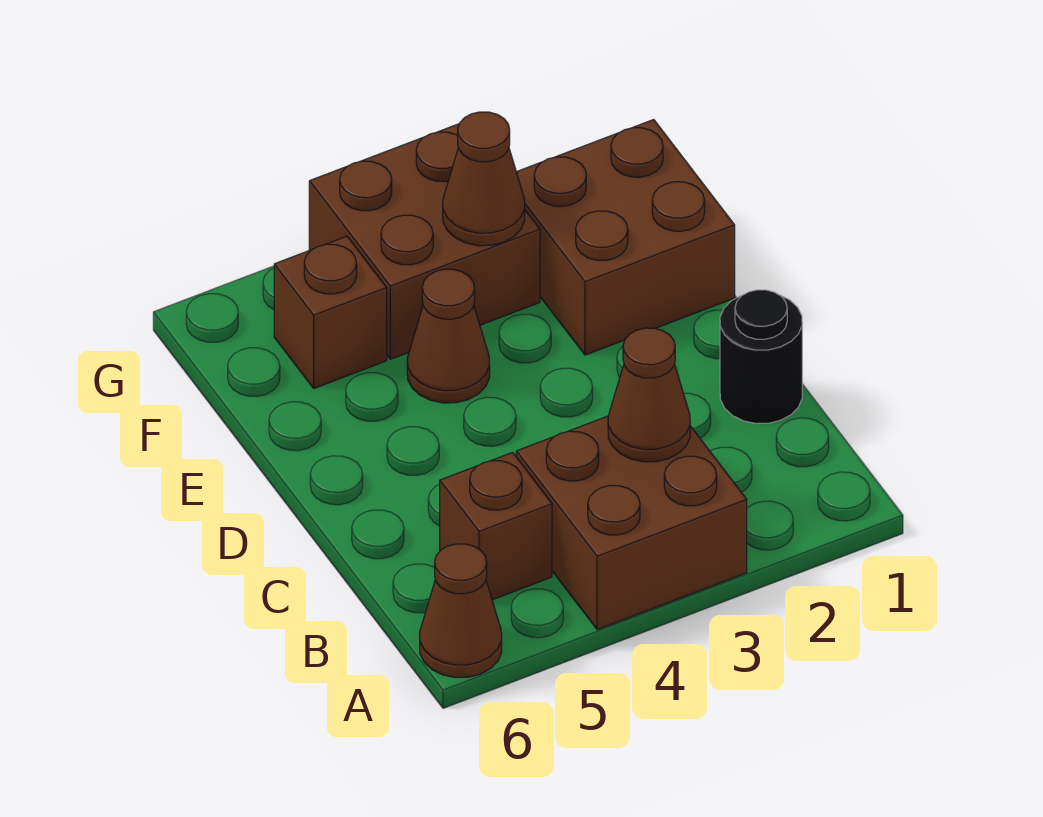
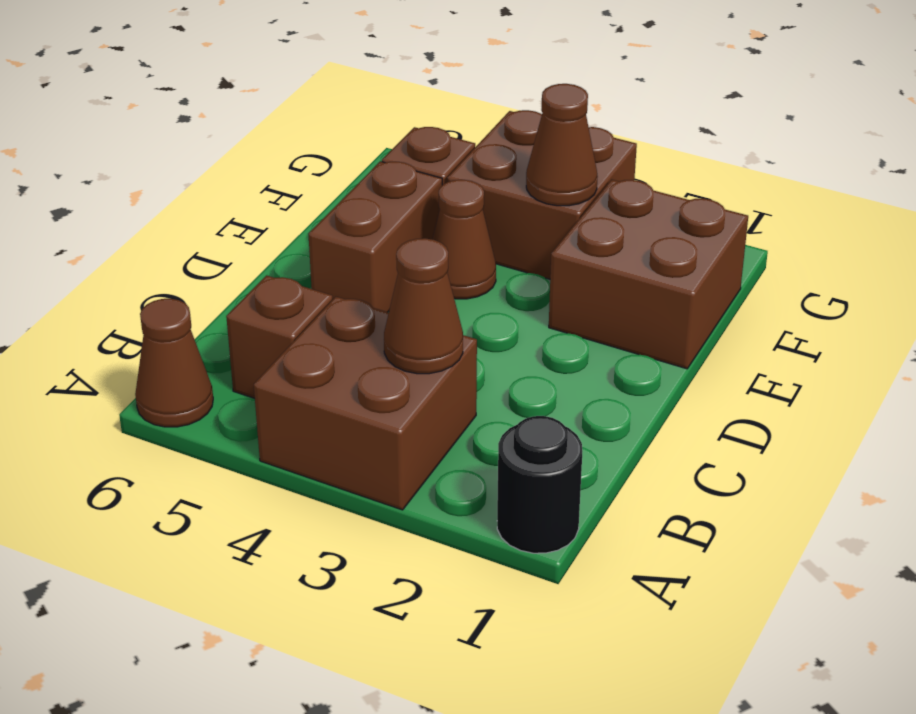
black 1x1 round brick [720,290,802,424] -> black 1x1 round brick moved to [497,416,582,553]
none -> brown 1x2 brick [309,161,442,312]

